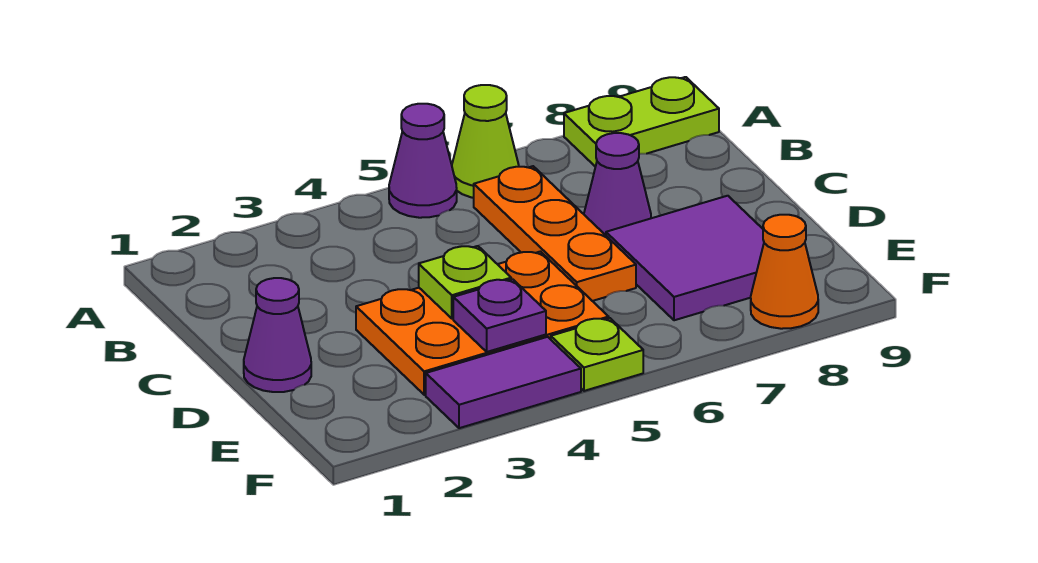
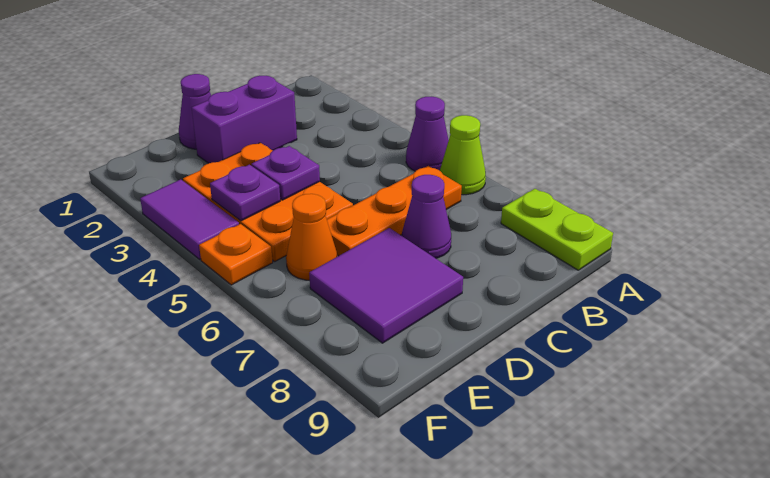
none -> purple 1x2 brick [192,76,297,163]
lime 1x1 plate [419,246,511,319] -> purple 1x1 plate [252,146,320,200]
lime 1x1 plate [551,318,643,391] -> orange 1x1 plate [199,224,273,285]
orange 1x1 cone [751,215,818,329] -> orange 1x1 cone moved to [286,194,337,280]

